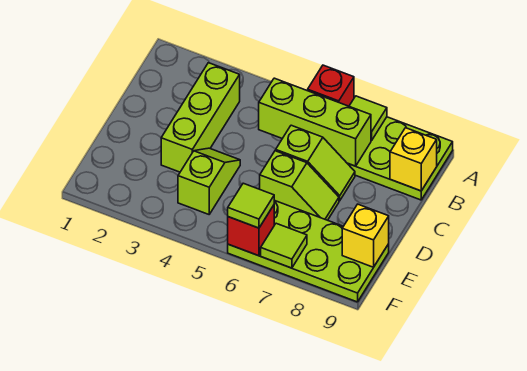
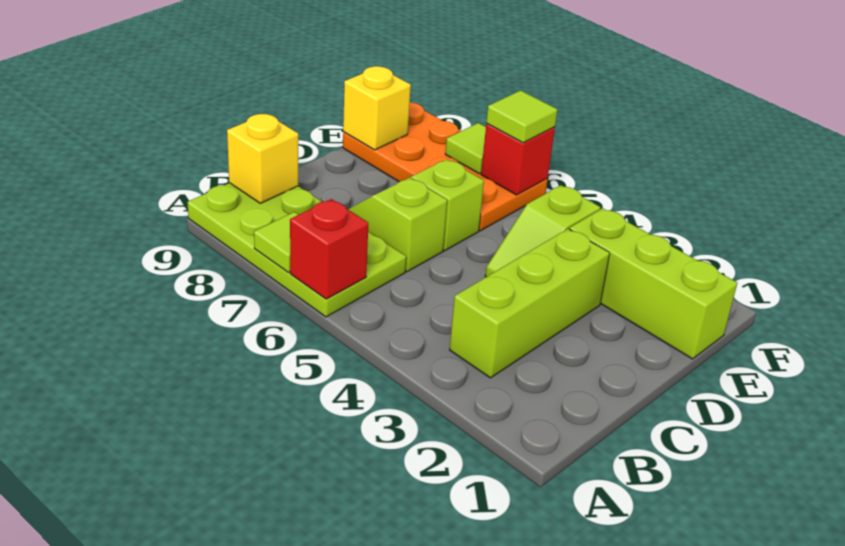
lime 1x3 brick [259,78,371,166] -> lime 1x3 brick moved to [570,208,737,359]
lime 2x4 plate [228,200,389,302] -> orange 2x4 plate [343,102,548,231]

